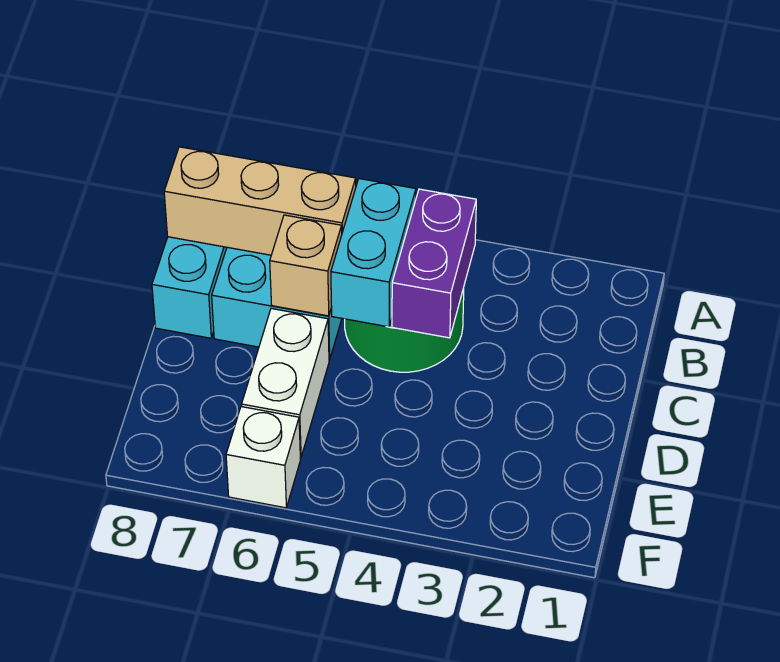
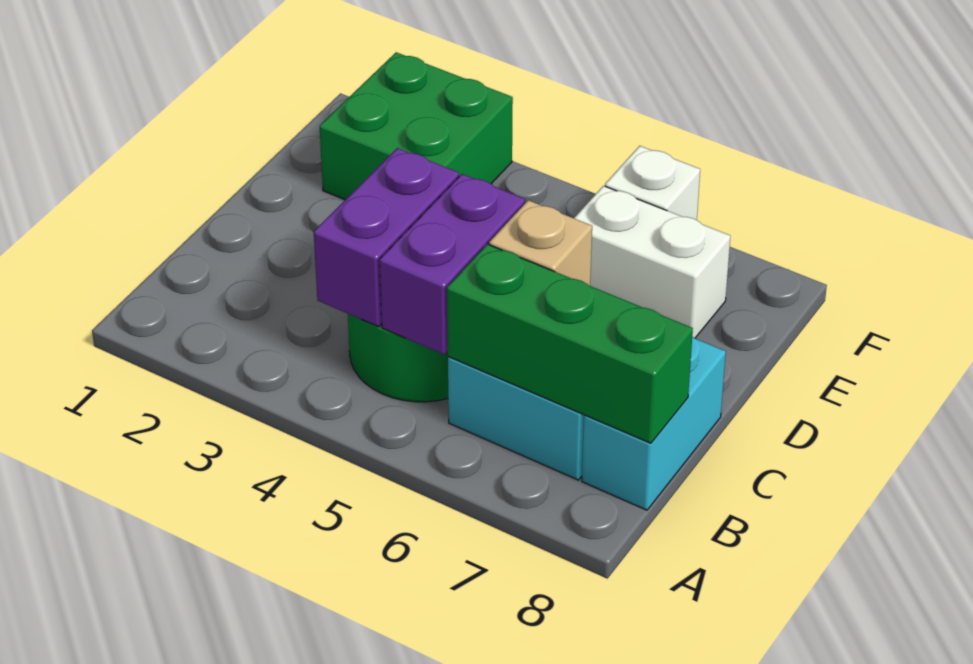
cyan 1x2 brick [331,179,416,327] -> purple 1x2 brick [380,174,525,355]
tan 1x3 brick [164,147,356,255] -> green 1x3 brick [447,244,693,443]
white 1x2 brick [242,309,329,458] -> white 1x2 brick turned to [574,186,730,338]
none -> green 2x2 brick [320,52,513,200]

